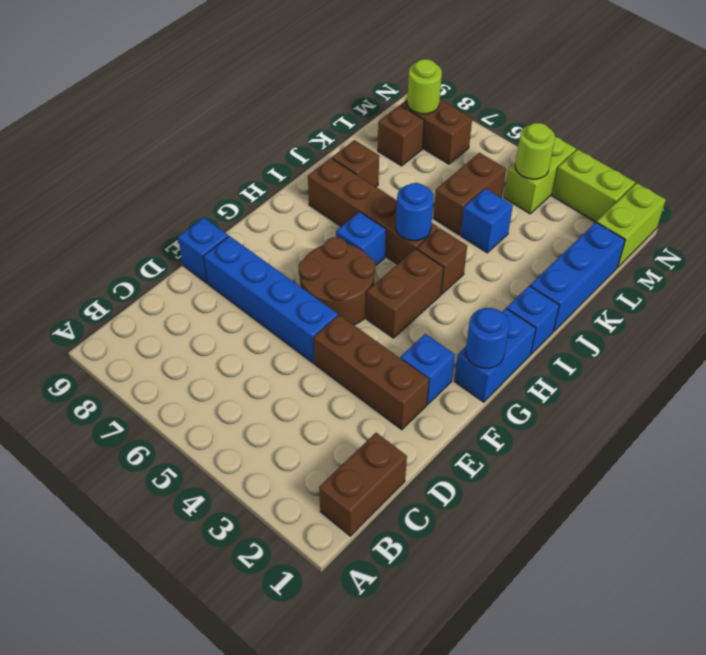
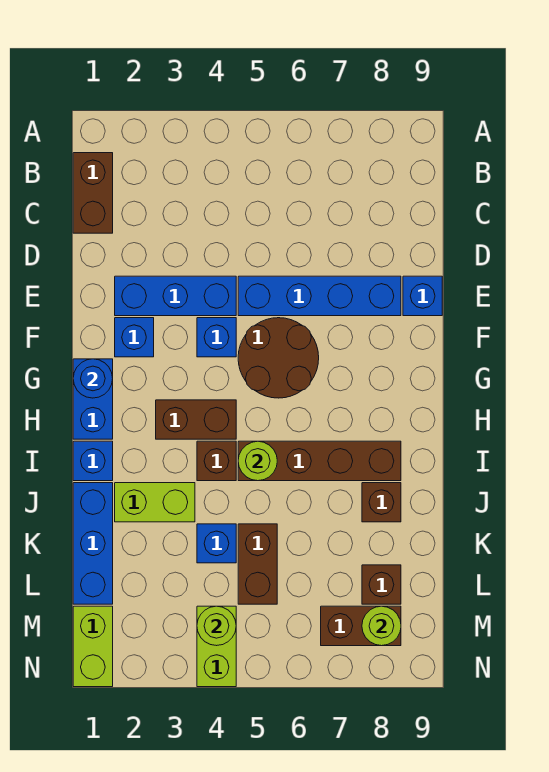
brown 1x3 brick [314,315,429,430] -> blue 1x3 brick [115,276,236,316]
brown 1x2 brick [366,249,443,338] -> brown 1x2 brick turned to [156,400,236,439]
blue 1x1 brick [336,212,386,266] -> blue 1x1 brick moved to [197,318,236,357]
blue 1x1 round brick [396,183,434,241] -> lime 1x1 round brick [238,441,277,481]
lime 1x2 brick [552,149,635,222] -> lime 1x2 brick moved to [115,483,195,522]

